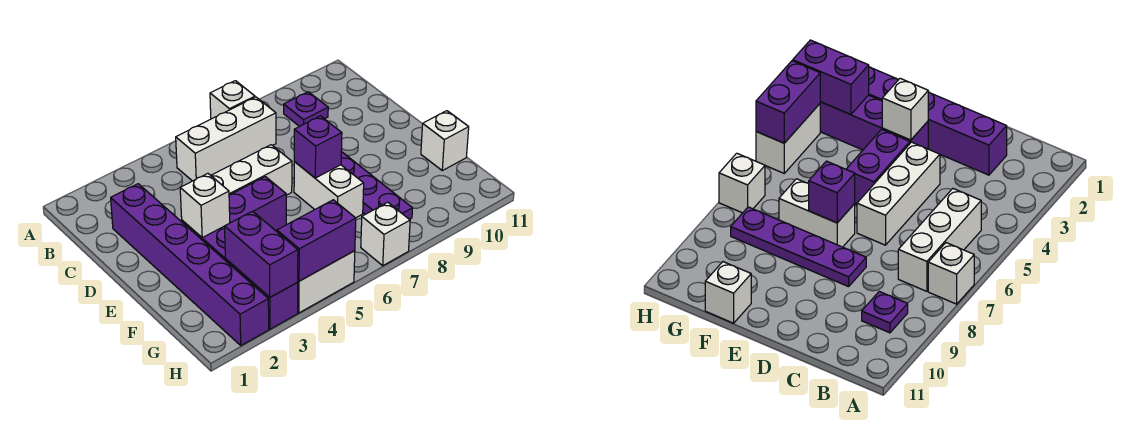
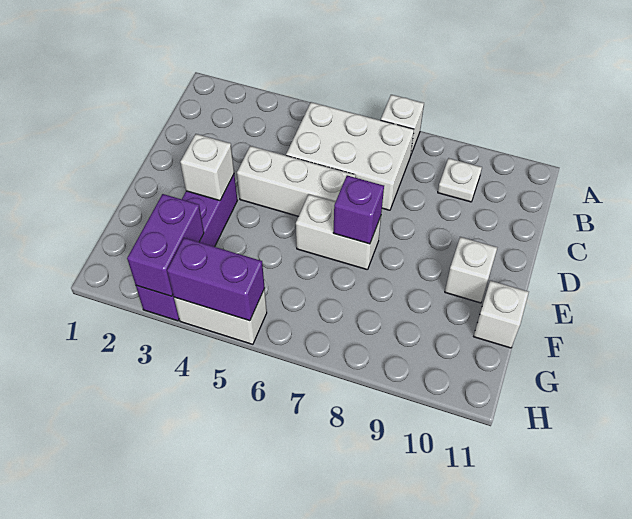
white 1x3 brick [176,97,276,181] -> white 2x3 brick [286,102,414,210]
purple 1x1 plate [284,92,328,127] -> white 1x1 plate [438,158,482,202]
purple 1x6 brick [111,184,269,345] -> none
purple 1x4 plate [341,151,413,219] -> none
purple 1x2 brick [229,177,286,231] -> none
white 1x2 brick [294,162,364,218] -> white 1x2 brick turned to [296,194,381,270]
white 1x1 brick [361,202,410,266] -> white 1x1 brick moved to [445,237,497,303]

